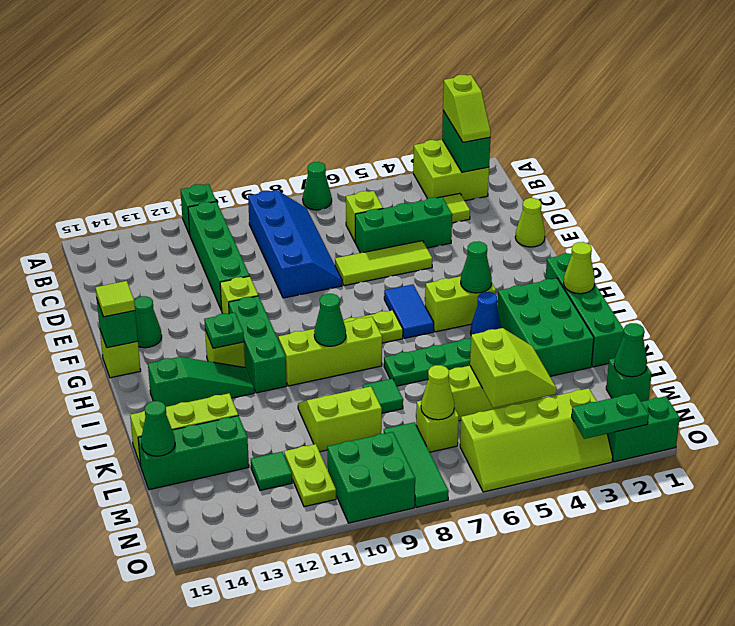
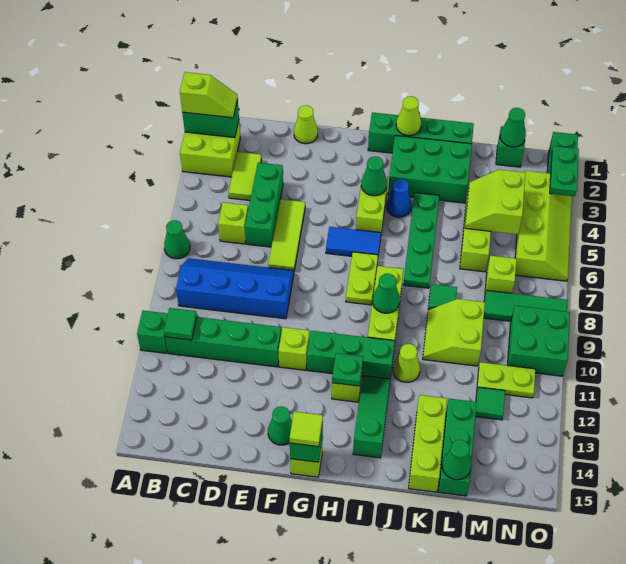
none -> green 1x1 tile [164,308,197,340]
lime 2x2 slope [470,328,557,408] -> lime 2x2 slope turned to [465,170,525,234]
lime 1x1 cone [421,365,454,420] -> lime 1x1 cone moved to [393,344,420,382]

